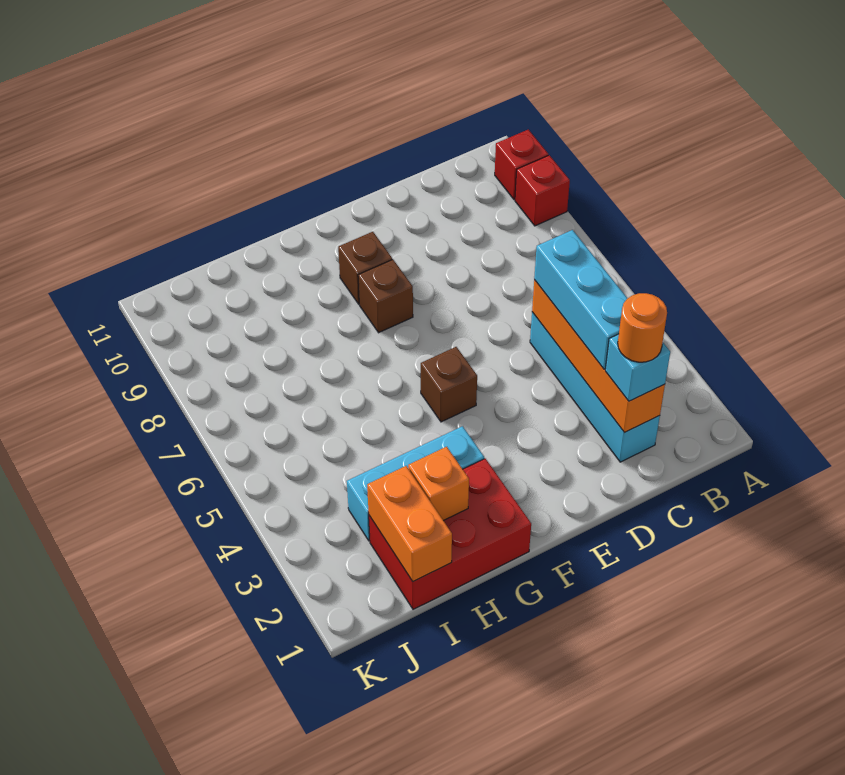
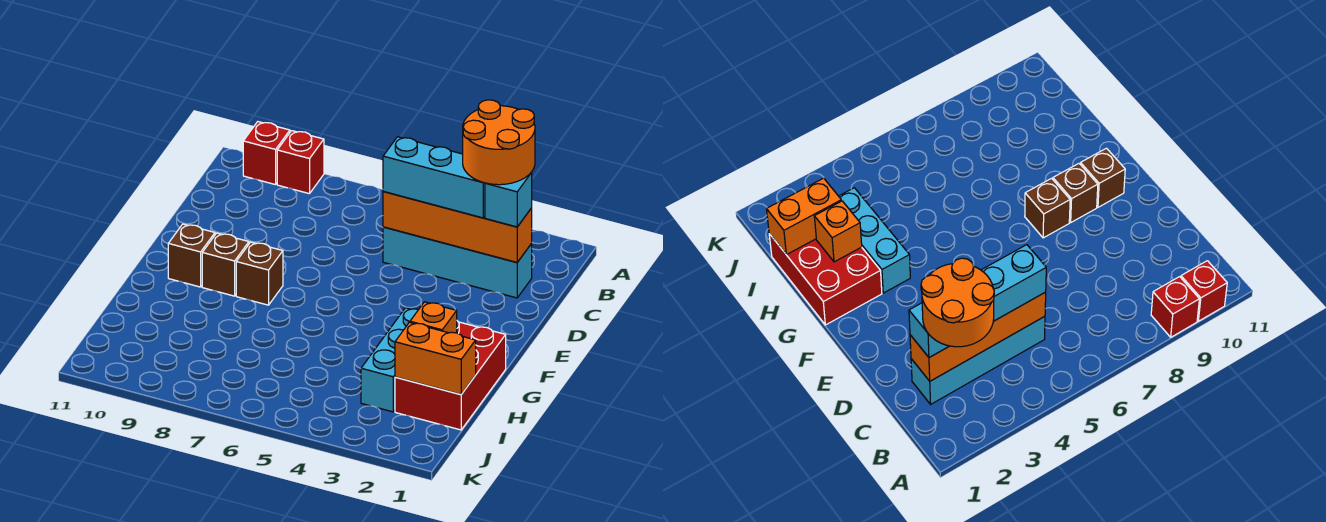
orange 1x1 round brick [618,293,667,362] -> orange 2x2 round brick [463,100,535,185]
brown 1x1 brick [421,347,477,422] -> brown 1x1 brick moved to [168,224,215,287]

